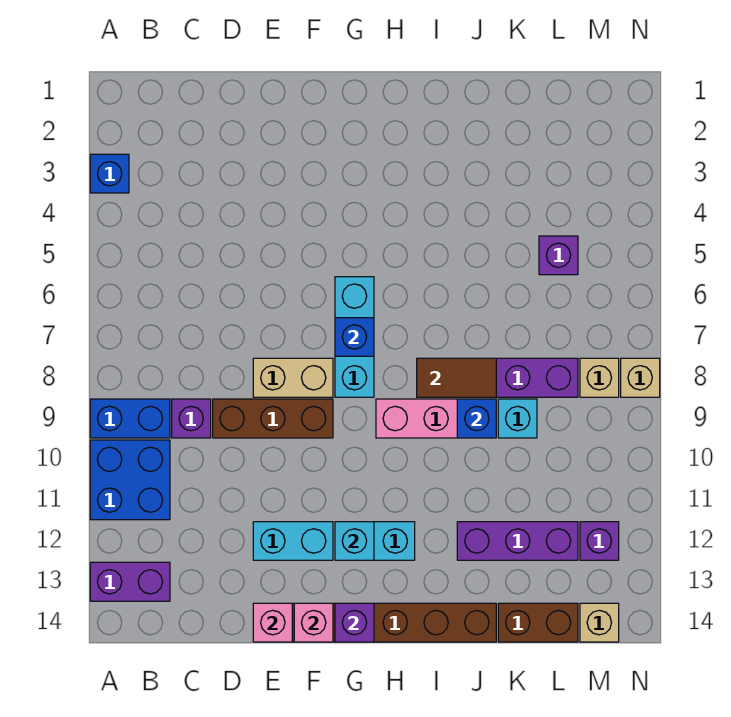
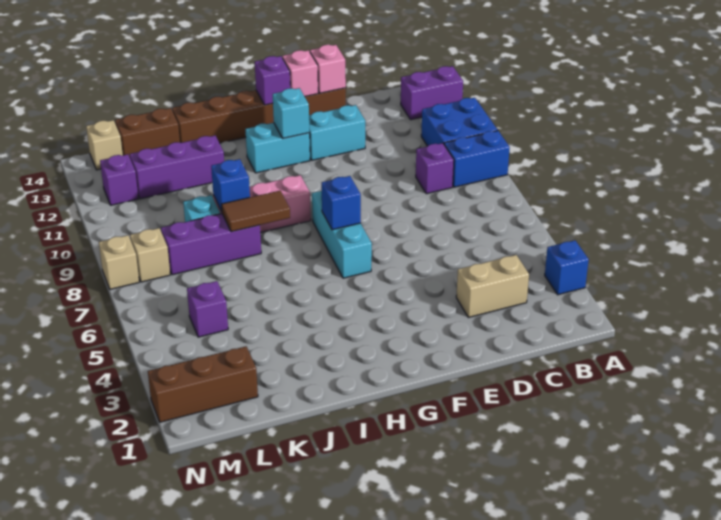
brown 1x3 brick [213,399,333,438] -> brown 1x3 brick moved to [148,346,258,422]
tan 1x2 brick [253,358,333,397] -> tan 1x2 brick moved to [456,255,529,317]

